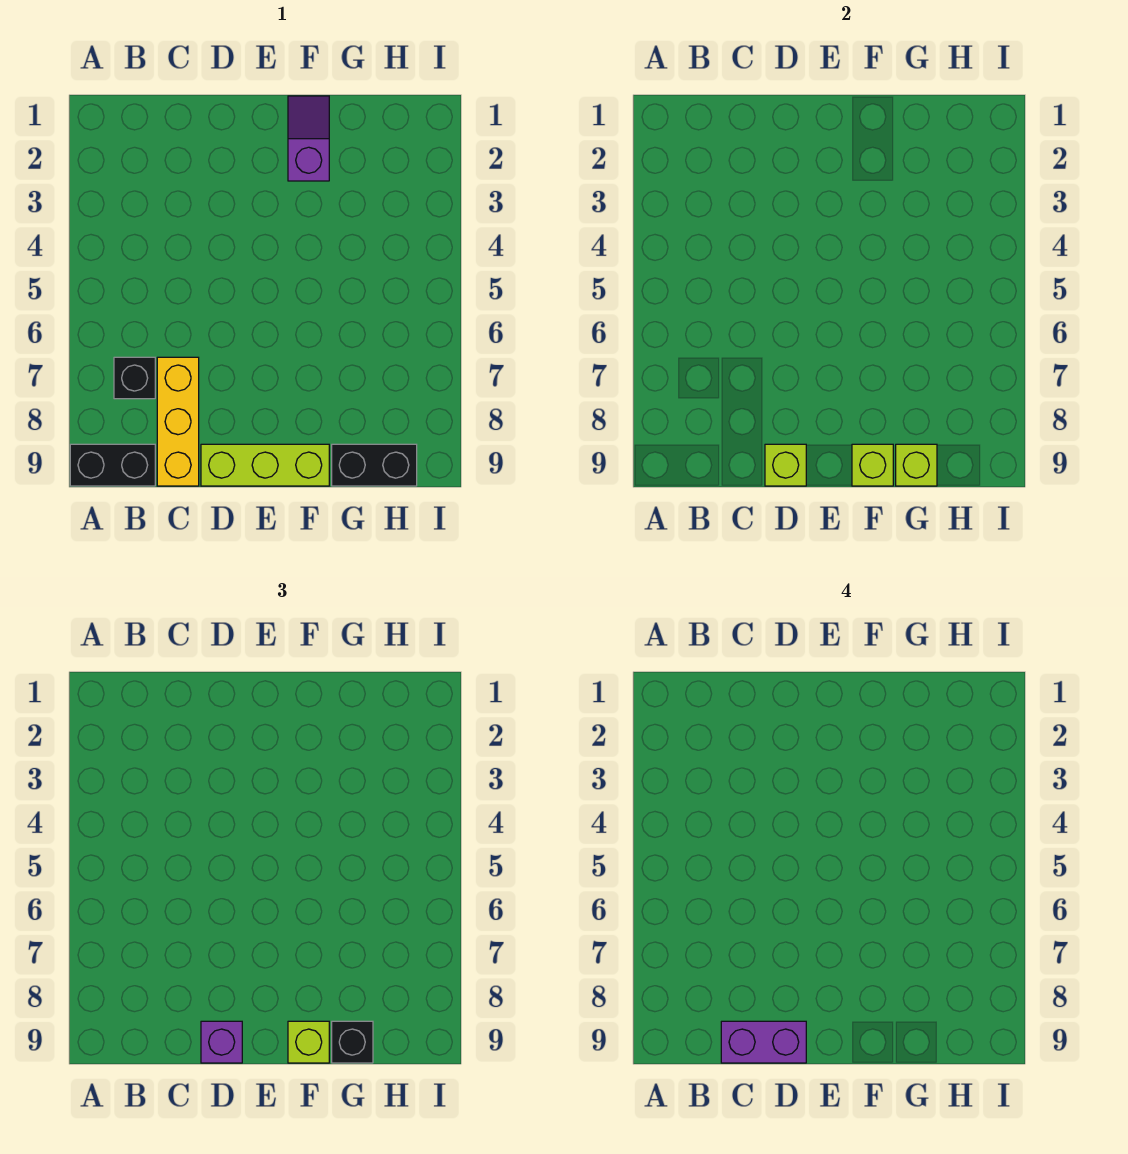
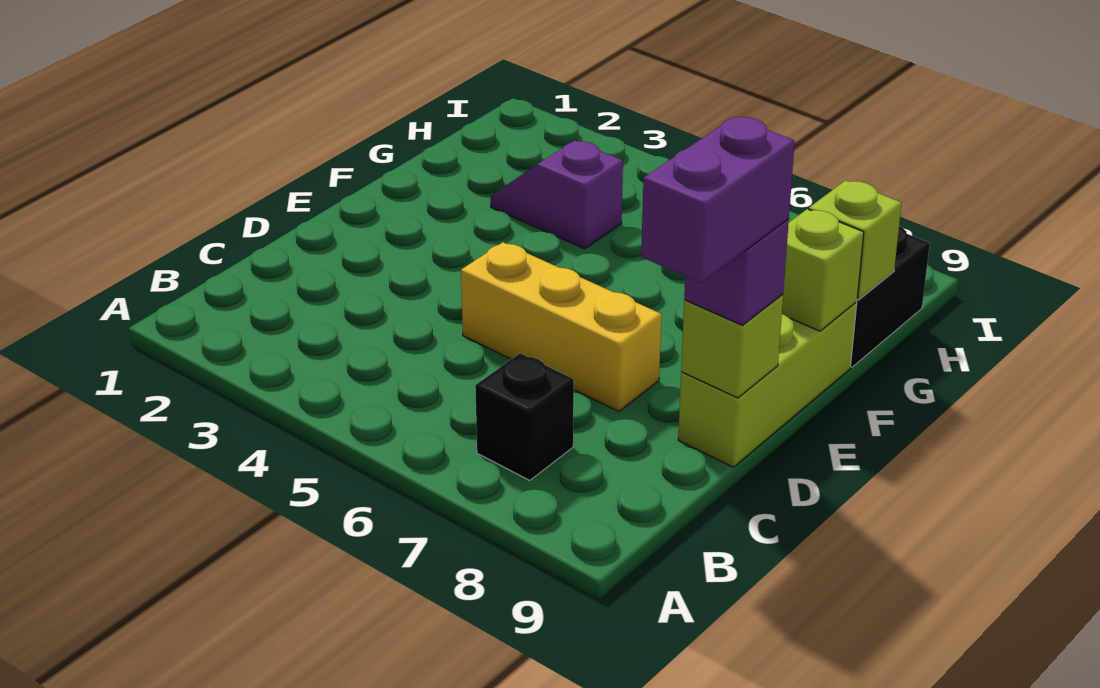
black 1x2 brick [70,444,155,486] -> none
yellow 1x3 brick [157,357,199,486] -> yellow 1x3 brick moved to [461,242,661,411]
purple 1x2 slope [288,96,329,181] -> purple 1x2 slope moved to [491,141,623,249]
lime 1x1 brick [288,1021,329,1063] -> none
black 1x1 brick [332,1021,373,1063] -> none

